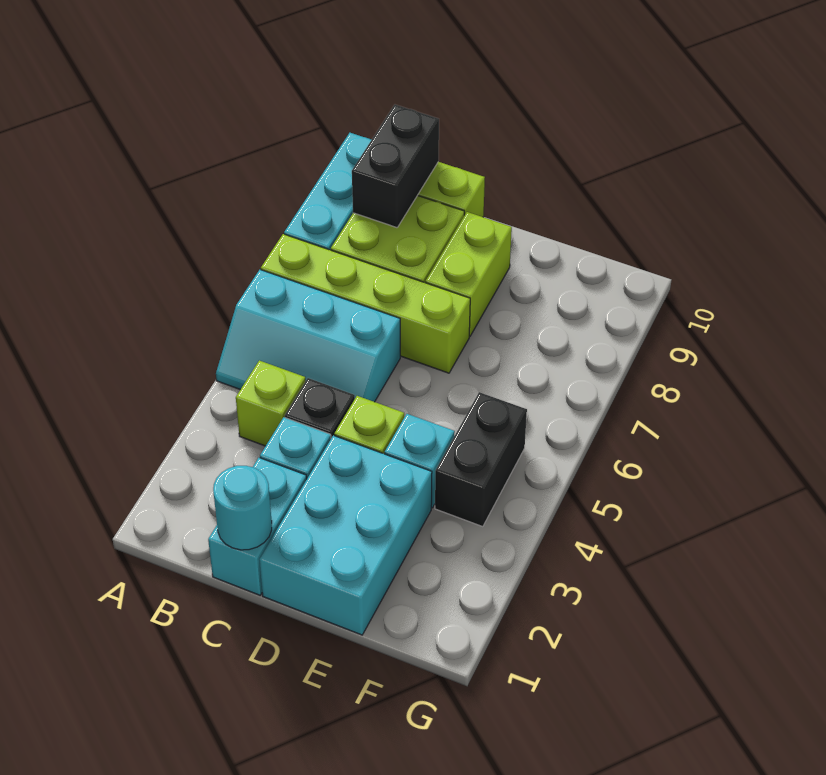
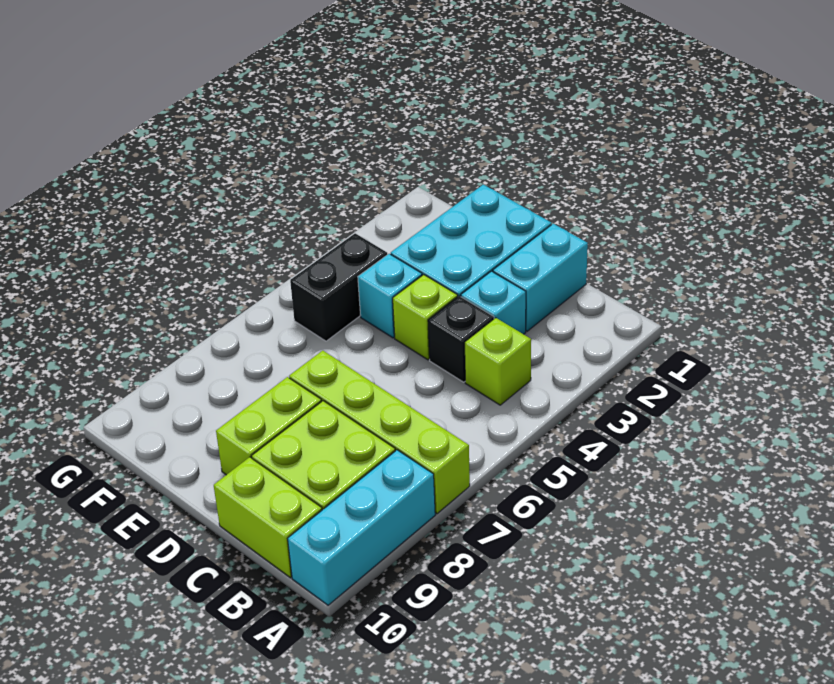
cyan 2x3 slope [216,270,400,402] -> none
black 1x2 brick [352,105,439,228] -> none
cyan 1x1 round brick [213,466,272,550] -> none

